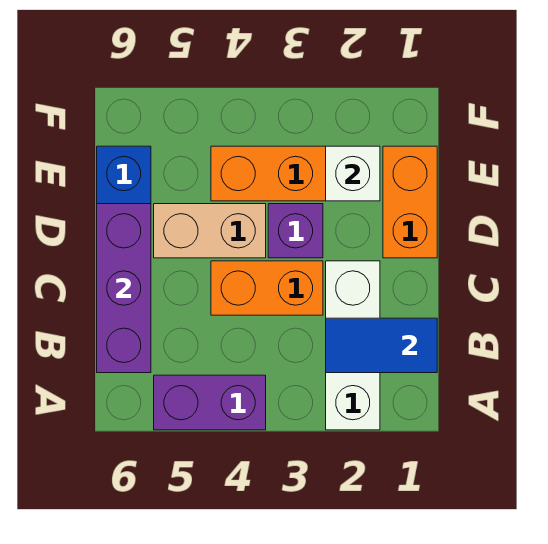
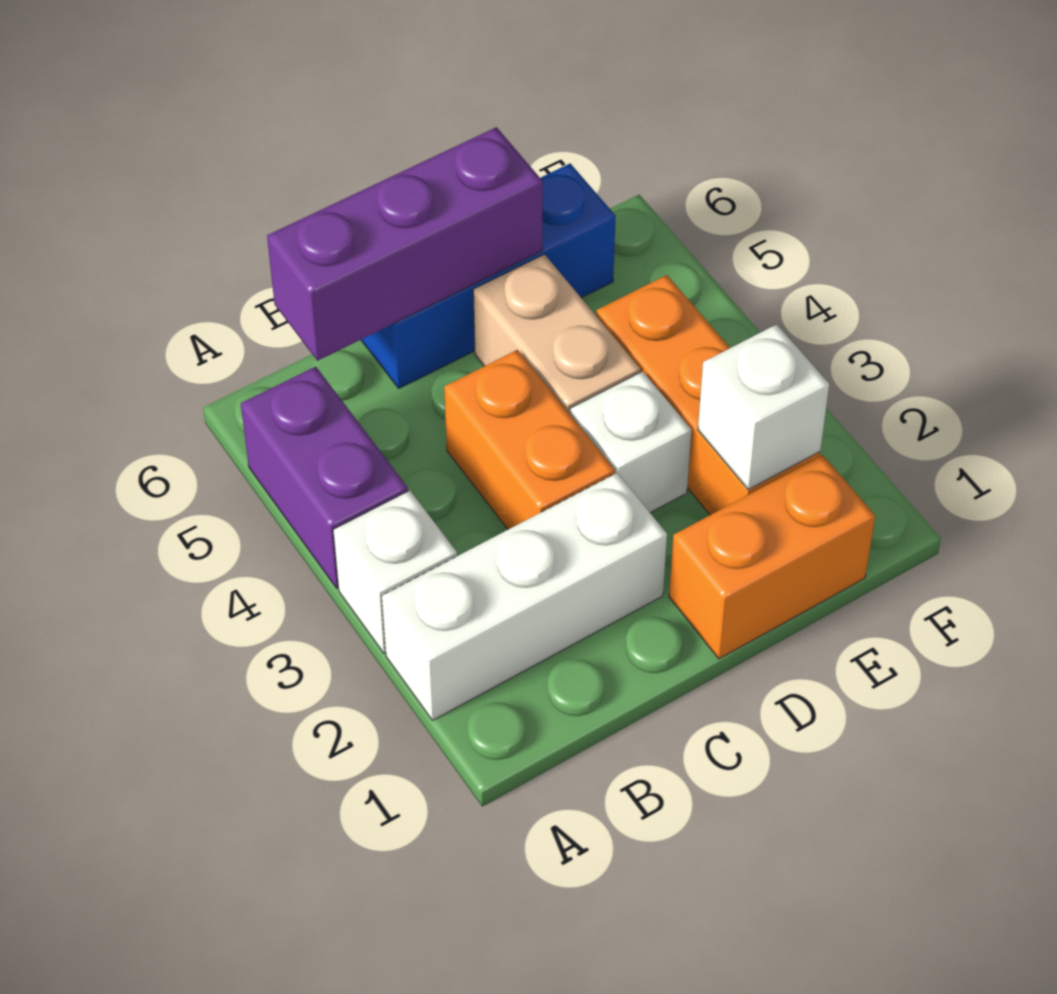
none -> white 1x1 brick [333,491,457,653]
blue 1x2 tile [326,318,437,373] -> none
purple 1x1 brick [268,204,323,258] -> white 1x1 brick [570,371,692,513]

